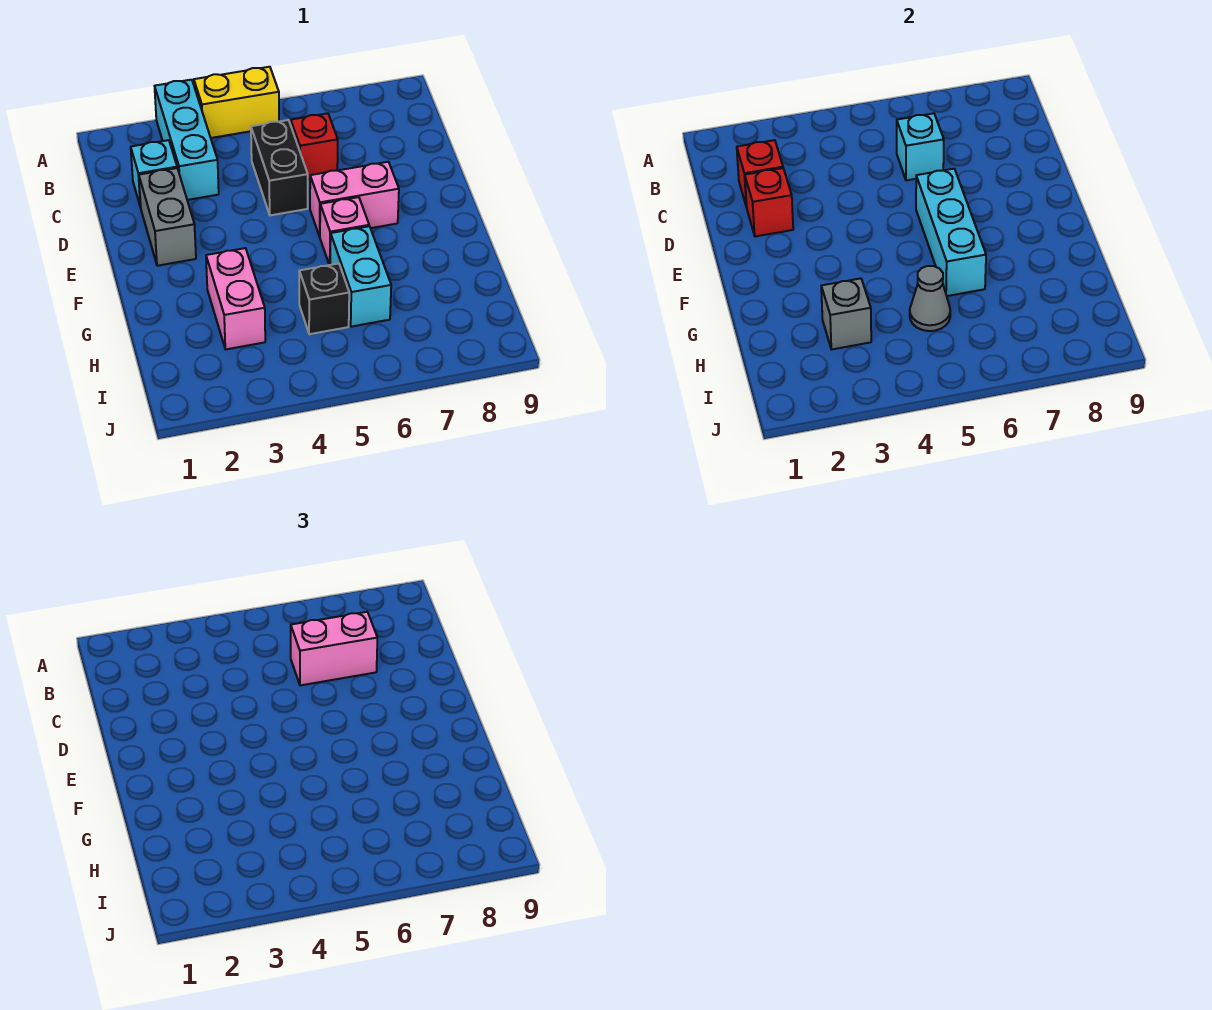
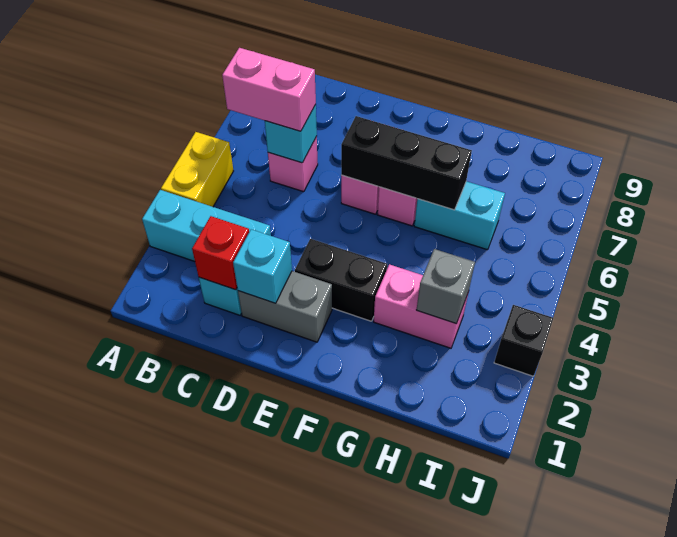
black 1x2 brick [251,120,308,215] -> black 1x2 brick moved to [295,239,387,321]
red 1x1 brick [291,113,338,179] -> pink 1x1 brick [268,137,318,192]
pink 1x2 brick [291,612,377,685] -> pink 1x2 brick turned to [222,48,316,131]
red 1x1 brick [745,168,793,236] -> cyan 1x1 brick [233,230,292,303]
cyan 1x3 brick [916,169,986,296] -> black 1x3 brick [341,116,472,210]
black 1x1 brick [299,263,349,334] -> black 1x1 brick moved to [494,305,553,376]
grey 1x1 cone [910,266,950,331] -> none

